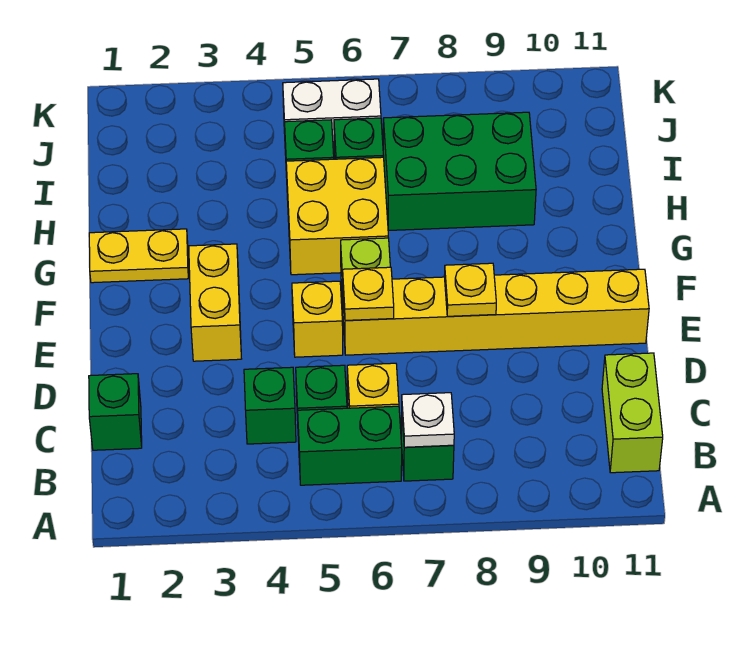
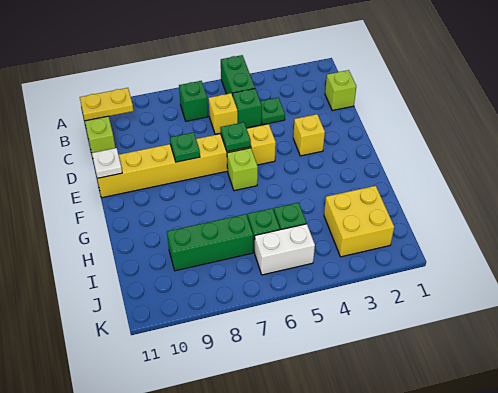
green 1x2 brick [298,406,402,485] -> green 1x2 brick turned to [221,55,255,96]
white 1x1 plate [402,393,454,447] -> white 1x1 plate moved to [92,148,122,178]
green 1x1 brick [89,374,142,450] -> lime 1x1 brick [325,70,356,111]
green 1x1 brick [244,367,296,444] -> green 1x1 plate [260,98,285,125]
yellow 1x2 brick [189,244,241,361] -> yellow 1x1 brick [293,114,325,156]
yellow 1x1 plate [343,267,394,320] -> green 1x1 plate [220,122,251,152]
yellow 1x1 plate [444,263,496,316] -> green 1x1 plate [170,132,200,162]
yellow 1x2 plate [89,229,188,283] -> yellow 1x2 plate moved to [80,88,133,121]
yellow 2x2 brick [286,157,388,275] -> yellow 2x2 brick moved to [324,186,394,257]
green 2x3 brick [383,112,536,230] -> green 1x3 brick [167,214,253,271]

